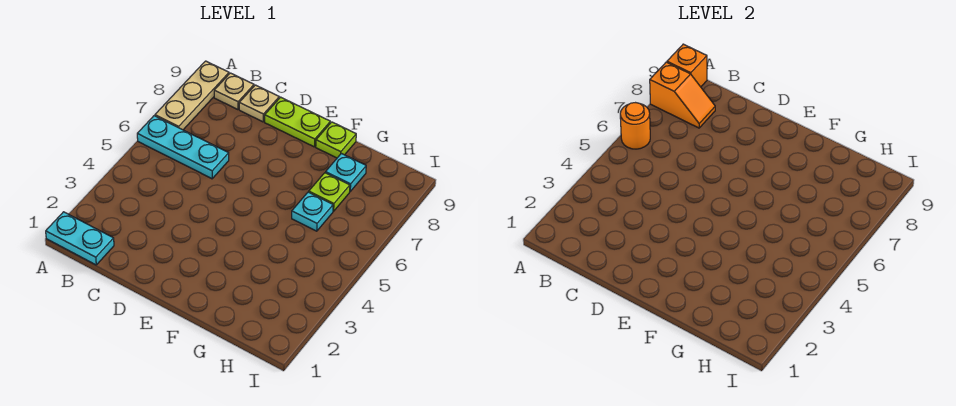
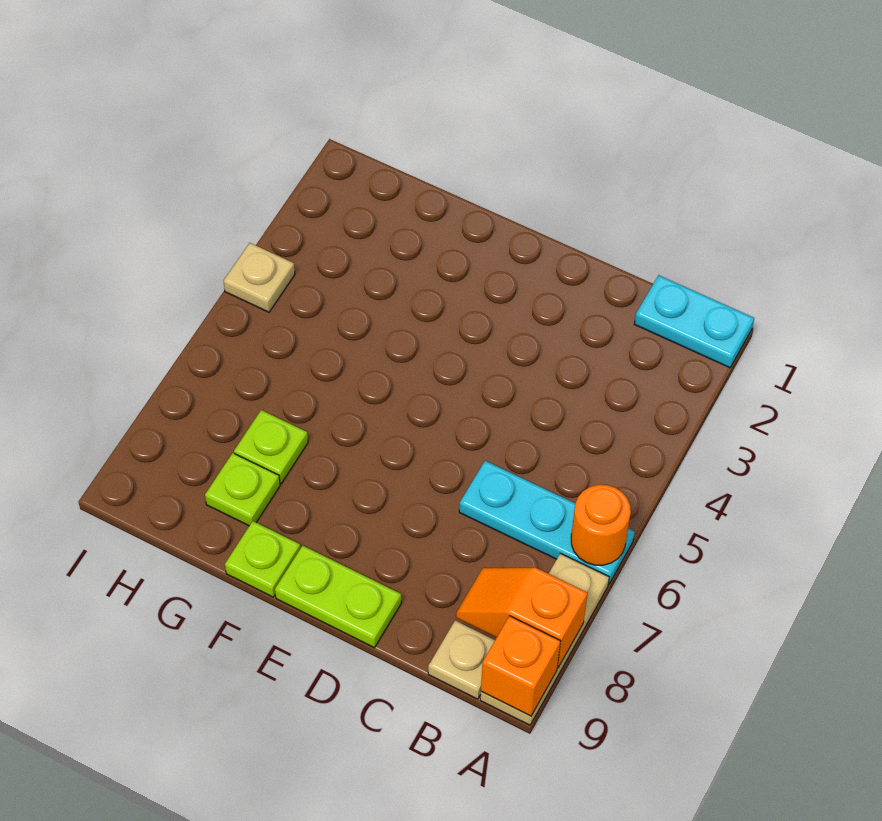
tan 1x1 plate [239,85,279,122] -> tan 1x1 plate moved to [224,243,295,312]
cyan 1x1 plate [292,192,333,231] -> none
cyan 1x1 plate [326,153,366,192] -> lime 1x1 plate [205,453,280,526]

